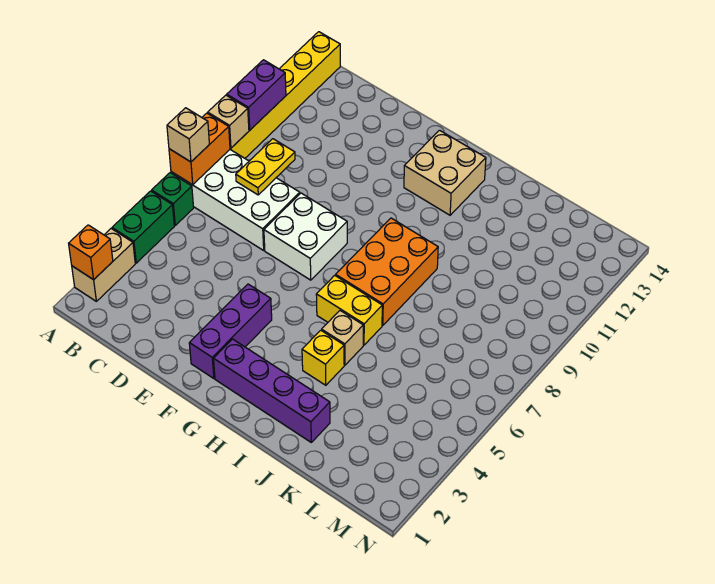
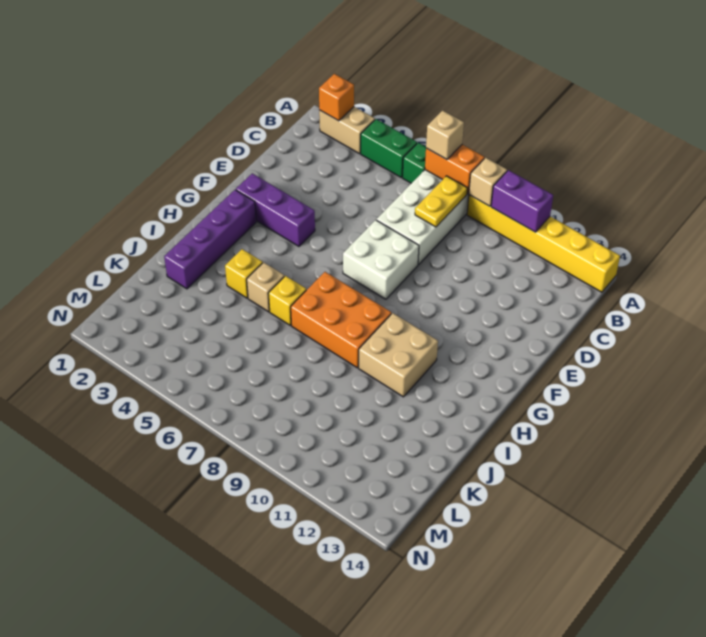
yellow 1x2 plate [236,139,295,195] -> yellow 1x2 plate turned to [415,176,468,227]
tan 2x2 brick [404,130,486,215] -> tan 2x2 brick moved to [359,313,438,397]
yellow 1x2 brick [316,275,382,345] -> yellow 1x1 brick [268,276,306,325]

